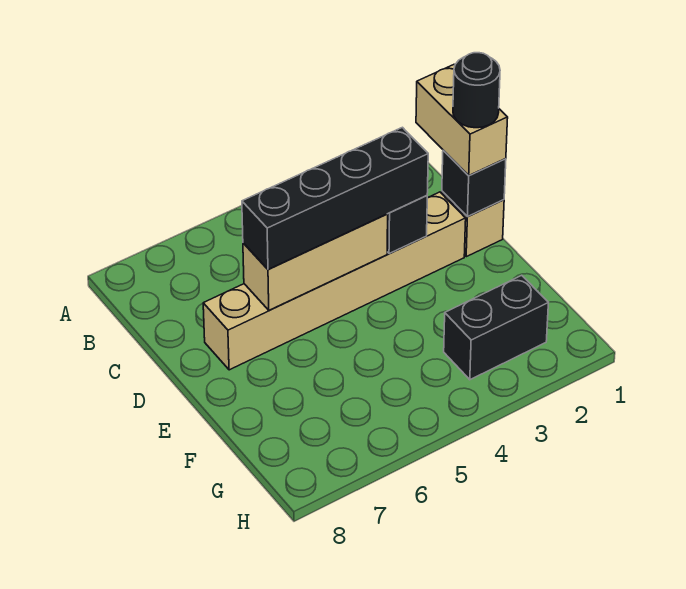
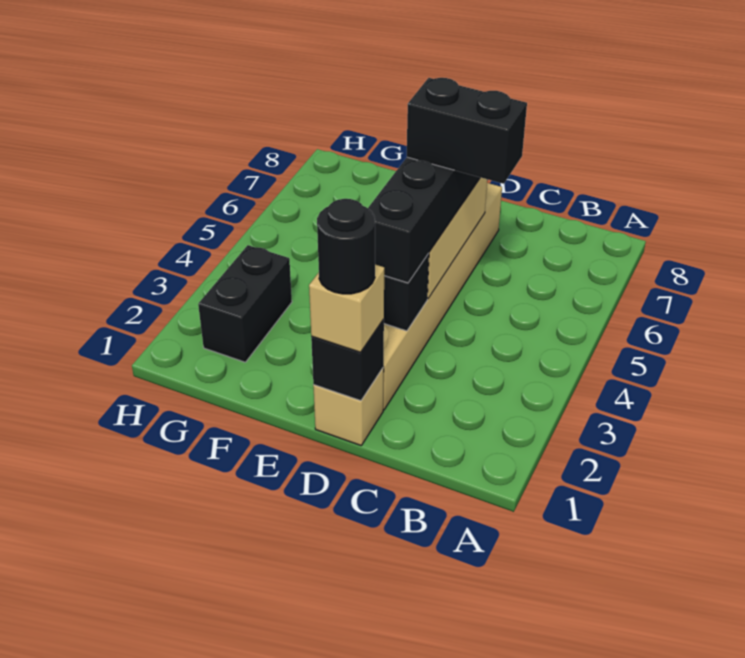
tan 1x2 brick [416,65,508,176] -> tan 1x1 brick [309,265,384,352]
none -> black 1x2 brick [407,78,527,184]

